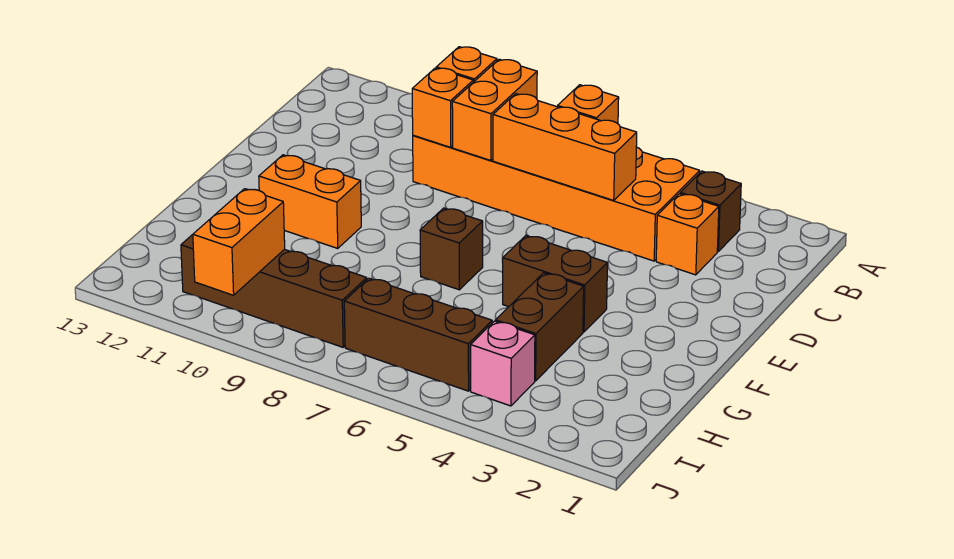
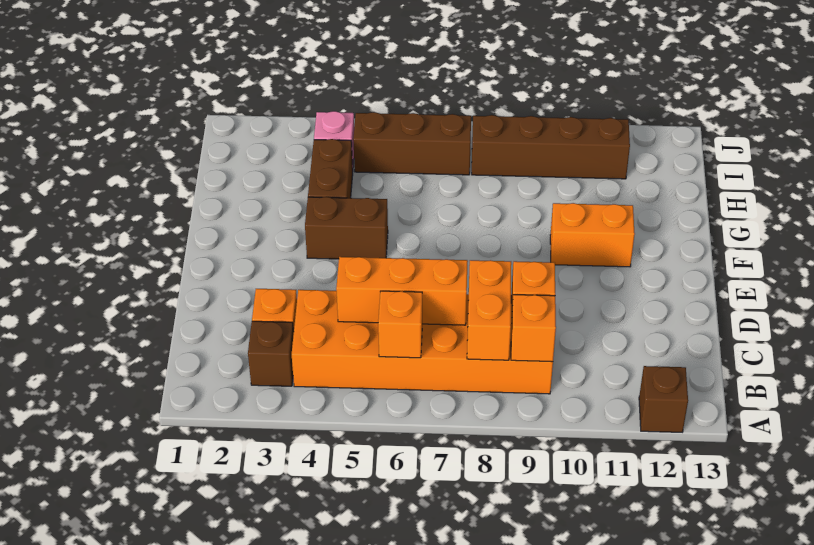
brown 1x1 brick [420,208,483,290] -> brown 1x1 brick moved to [639,366,688,432]
orange 1x2 brick [193,189,285,295] -> none

